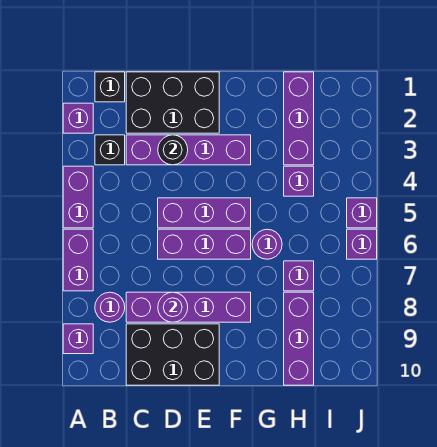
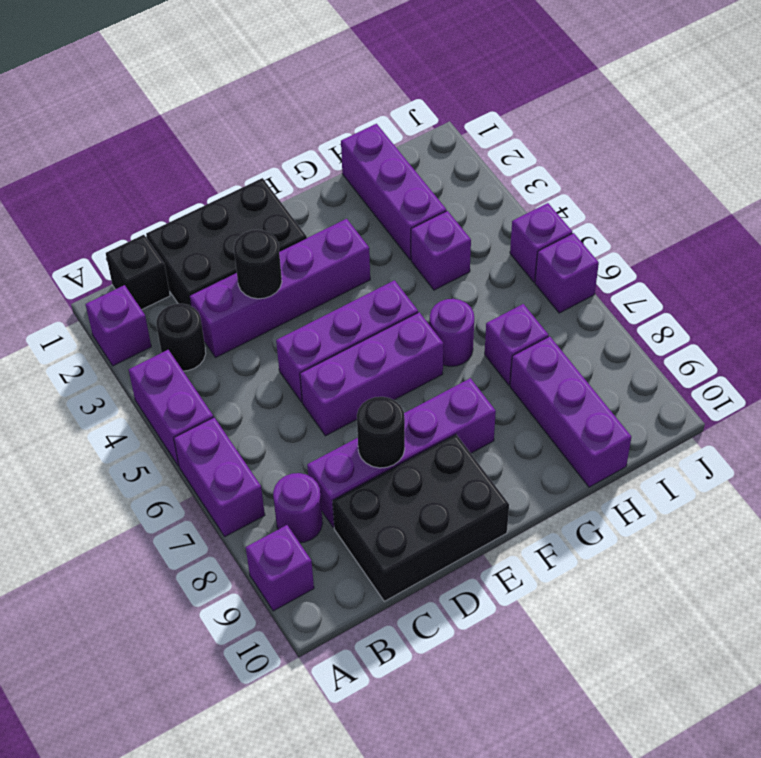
black 1x1 brick [95,135,125,165] -> black 1x1 round brick [156,304,206,371]
purple 1x1 round brick [158,292,188,322] -> black 1x1 round brick [357,397,405,468]

